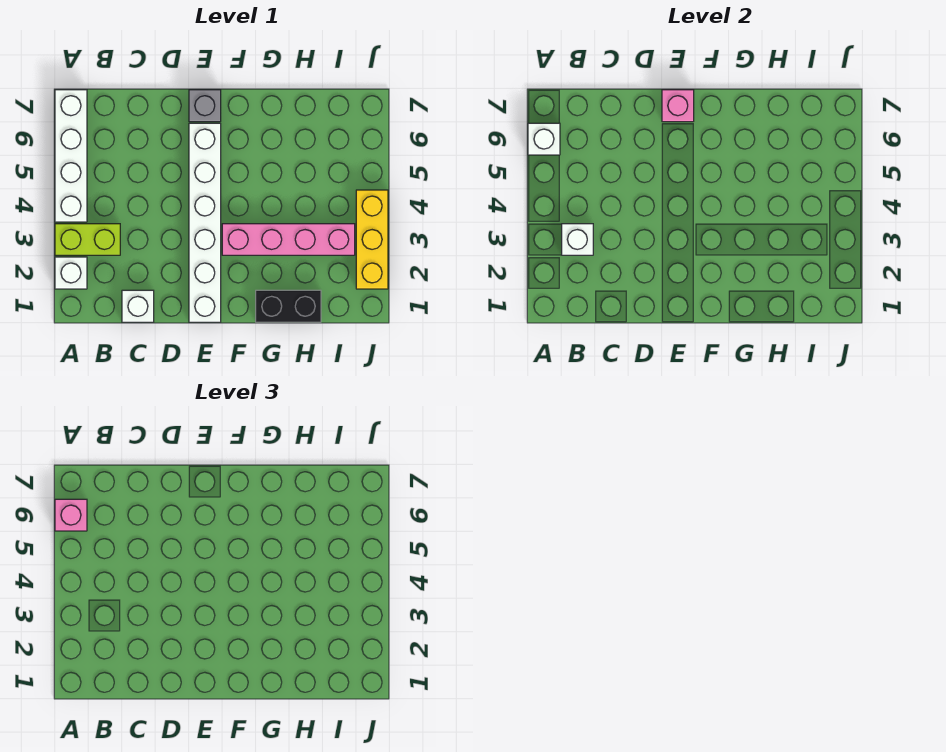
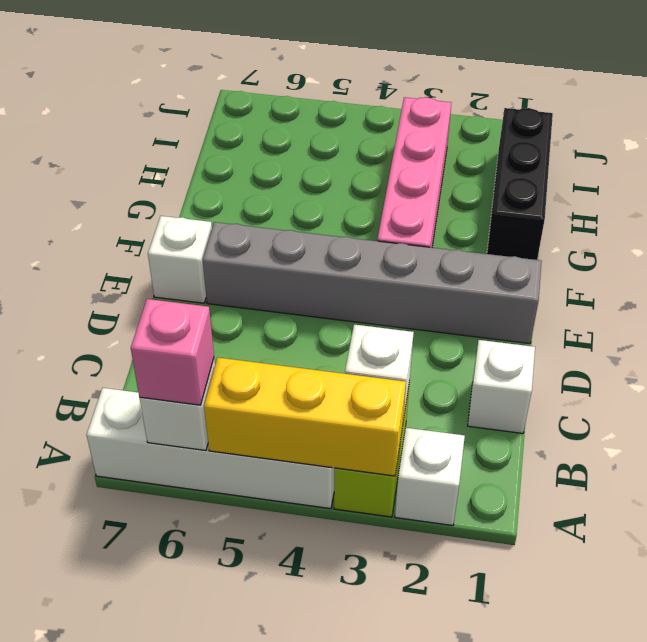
white 1x6 brick [189,123,221,322] -> grey 1x6 brick [203,222,542,344]
grey 1x1 brick [189,90,221,122] -> white 1x1 brick [148,216,212,303]
pink 1x1 brick [662,90,694,122] -> none
black 1x2 brick [256,290,321,322] -> black 1x3 brick [487,108,553,260]
yellow 1x3 brick [356,190,388,289] -> yellow 1x3 brick moved to [204,357,406,476]

